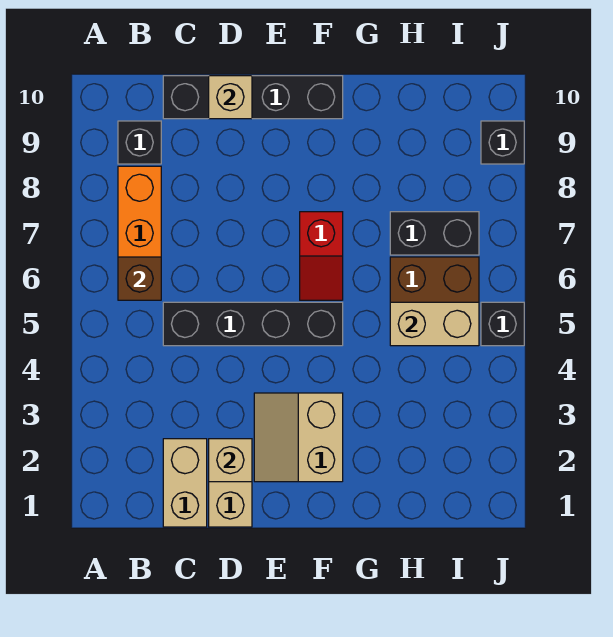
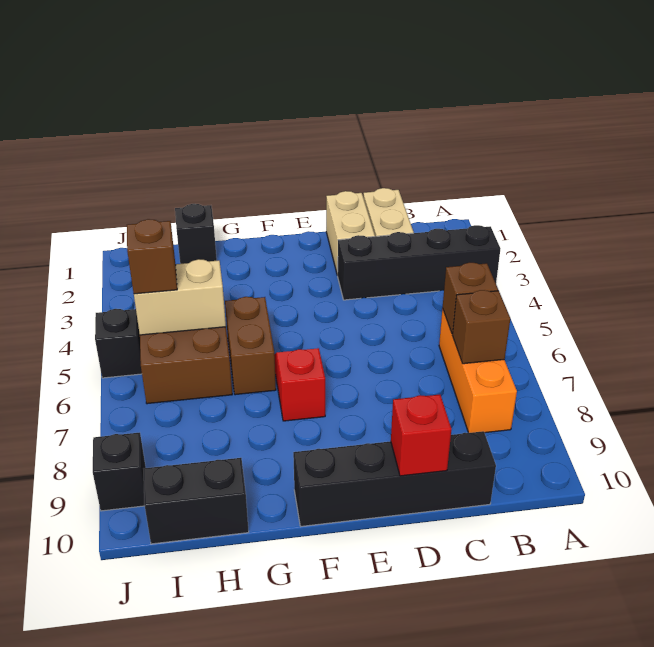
none -> brown 1x1 brick [452,290,510,364]
black 1x1 brick [118,121,161,164] -> black 1x1 brick moved to [175,204,217,264]
black 1x4 brick [163,302,343,346] -> black 1x4 brick moved to [338,225,500,300]
tan 1x1 brick [209,439,252,482] -> none
tan 1x1 brick [209,76,252,119] -> red 1x1 brick [391,395,451,476]
tan 2x2 slope [254,393,343,482] -> none
none -> brown 1x2 brick [225,297,276,395]
black 1x2 brick [390,212,479,255] -> black 1x2 brick moved to [144,458,249,544]
none -> brown 1x1 brick [127,219,177,294]

